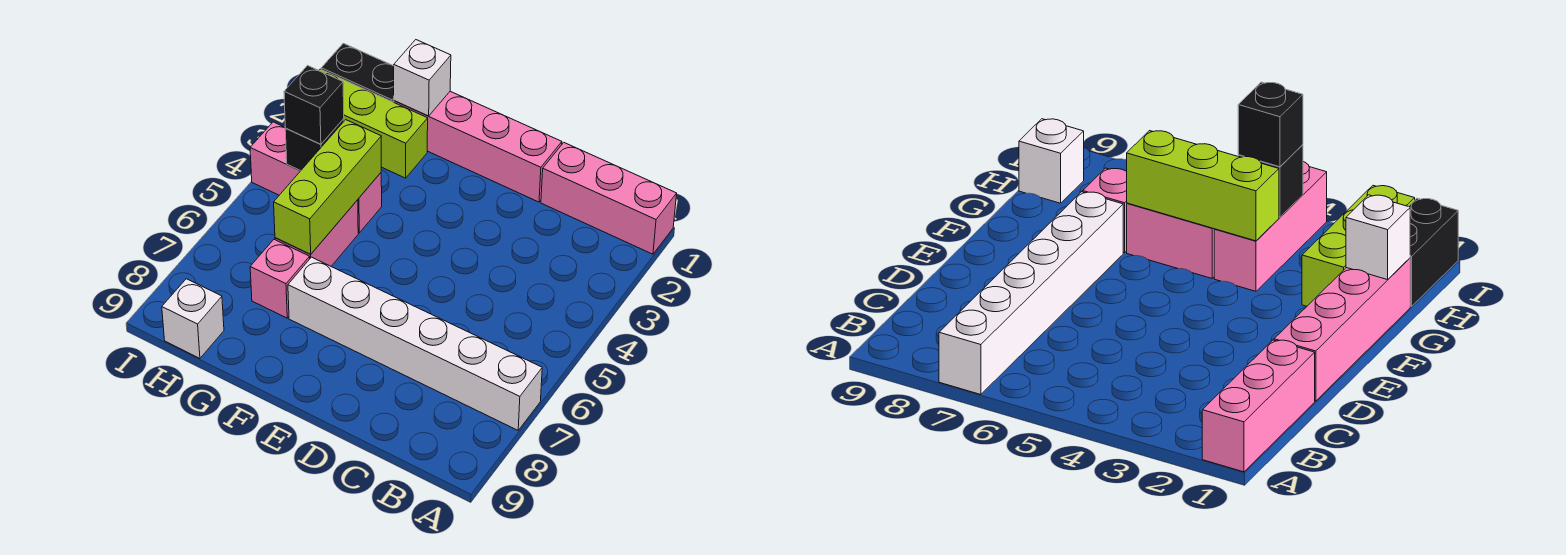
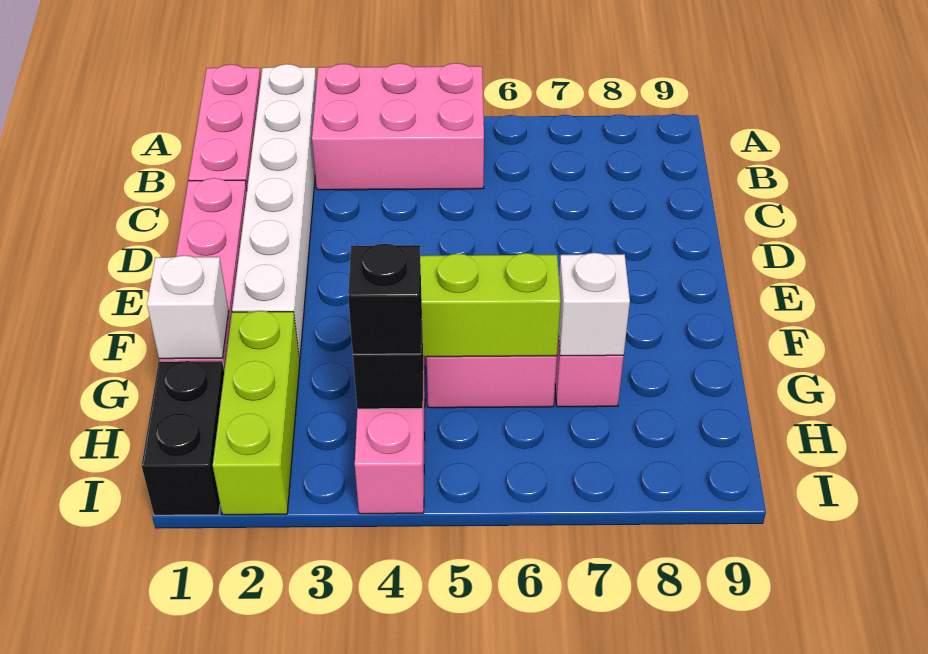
none -> pink 2x3 brick [312,63,484,190]
white 1x6 brick [288,257,542,430] -> white 1x6 brick moved to [232,64,317,360]
white 1x1 brick [162,279,224,358] -> white 1x1 brick moved to [559,253,630,356]

